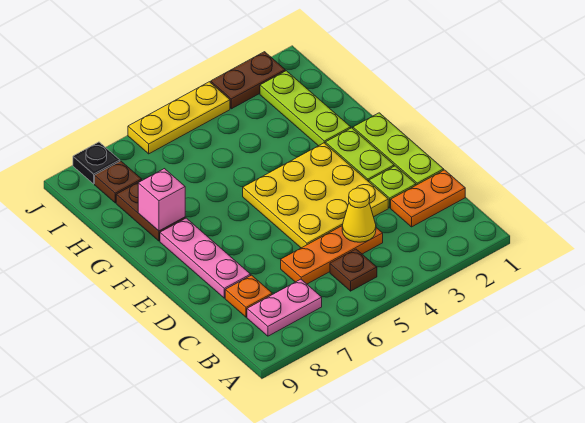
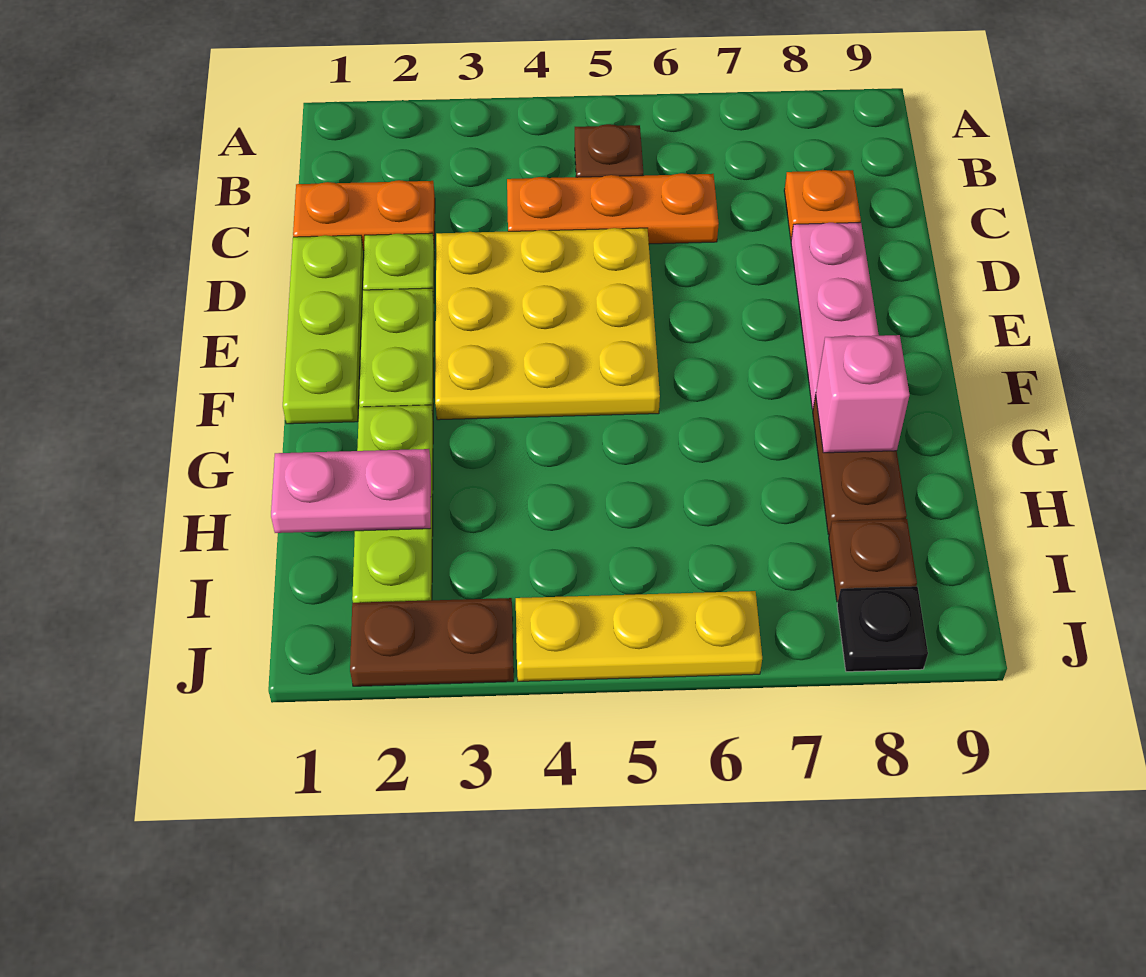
pink 1x2 plate [247,279,322,336] -> pink 1x2 plate moved to [271,449,431,533]
yellow 1x1 cone [342,188,376,242] -> none

